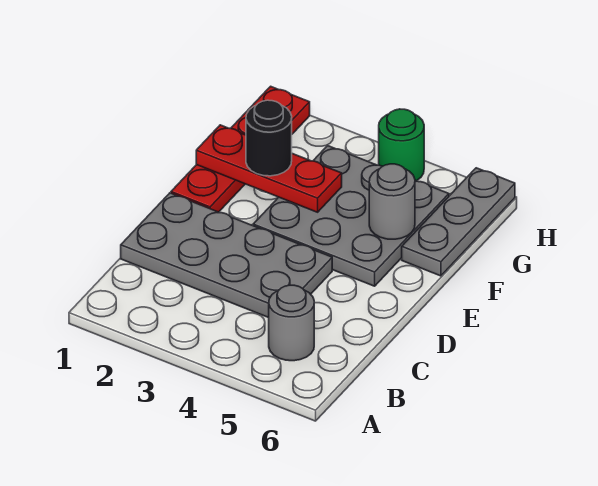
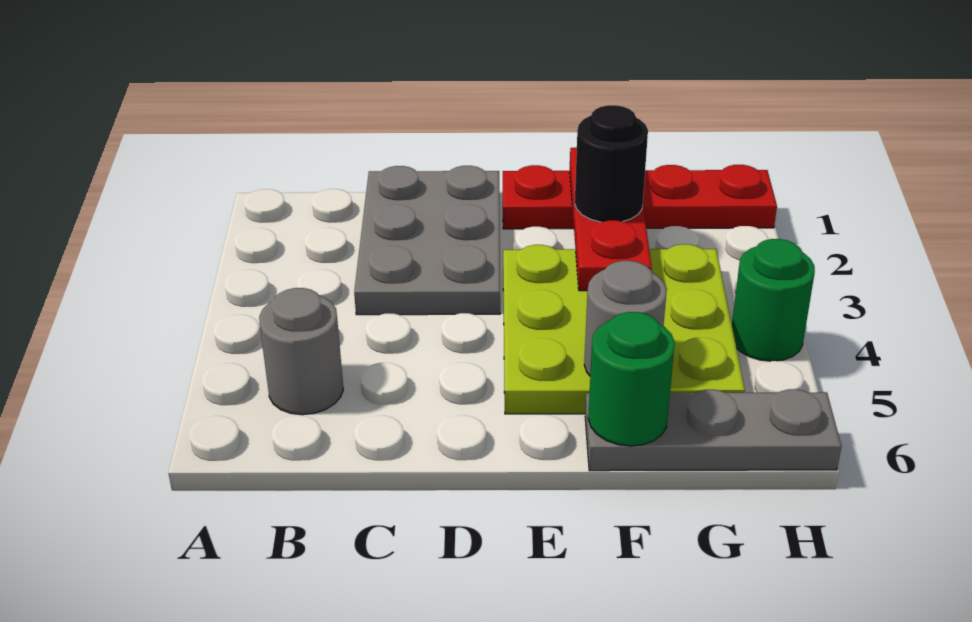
grey 2x4 plate [121,193,332,318] -> grey 2x3 plate [354,166,500,315]
grey 3x3 plate [253,146,449,286] -> lime 3x3 plate [503,244,745,414]
none -> green 1x1 round brick [588,312,675,446]

